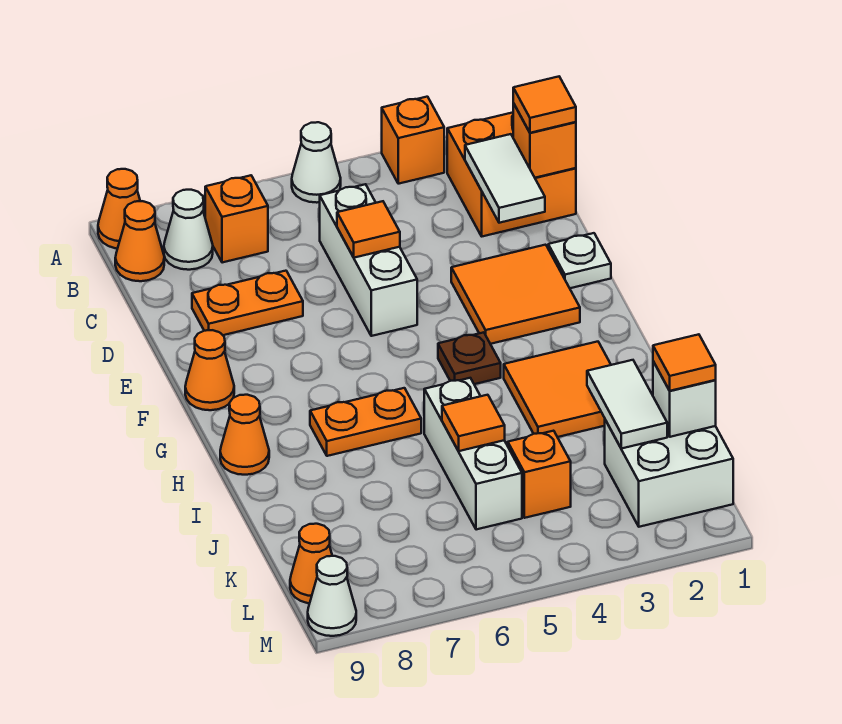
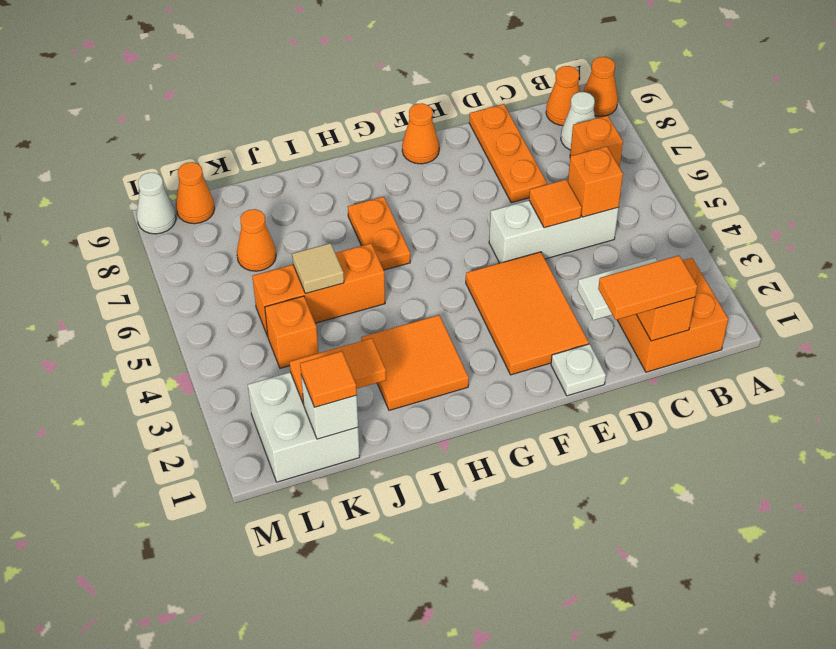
orange 1x1 brick [382,97,444,184] -> orange 1x1 brick moved to [568,146,623,217]
white 1x1 cone [292,122,341,203] -> none
orange 1x1 tile [513,77,576,133] -> orange 1x2 tile [598,255,697,320]
orange 1x2 plate [192,271,303,335] -> orange 1x3 plate [469,104,547,203]
orange 2x2 tile [451,245,580,344] -> orange 2x3 tile [466,252,589,375]
brown 1x1 plate [438,332,501,384] -> none
orange 1x1 cone [220,395,269,475] -> orange 1x1 cone moved to [237,209,276,271]
white 1x3 brick [424,378,522,530] -> orange 1x3 brick [253,243,385,336]
white 1x2 tile [587,360,667,449] -> orange 1x2 tile [290,338,386,404]
orange 1x1 tile [442,395,505,451] -> tan 1x1 tile [292,243,344,293]

